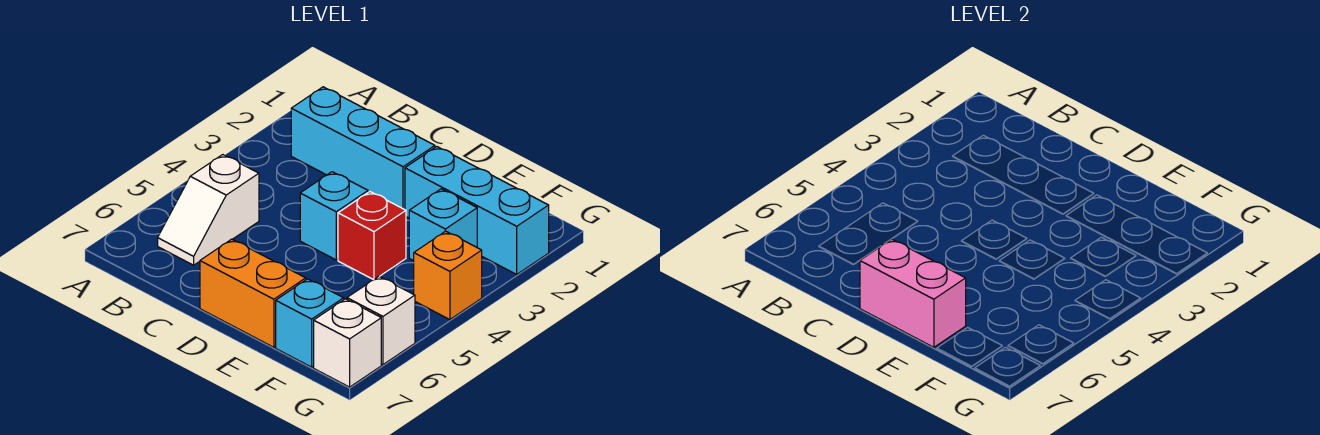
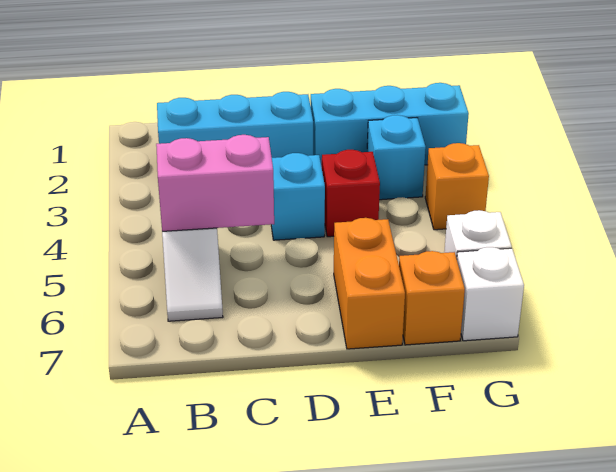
orange 1x2 brick [200,239,306,347] -> orange 1x2 brick turned to [334,218,405,349]
pink 1x2 brick [860,239,966,347] -> pink 1x2 brick moved to [156,135,274,231]
cyan 1x1 brick [276,279,344,367] -> orange 1x1 brick [399,251,465,345]

